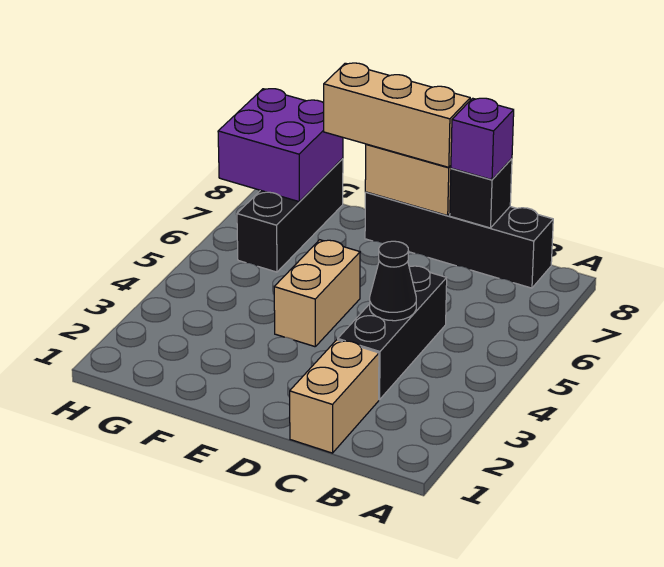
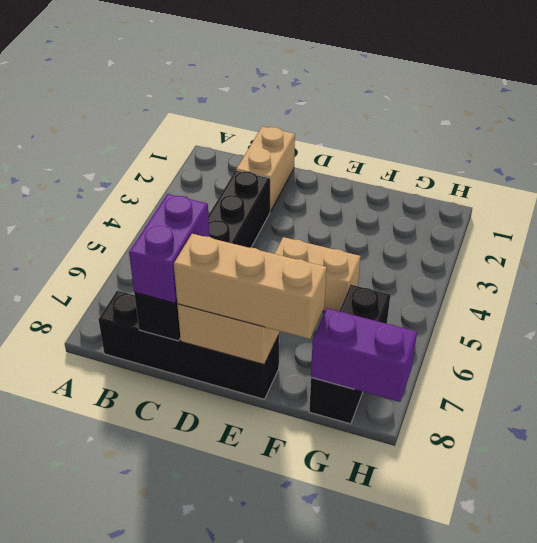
black 1x1 cone [370,241,416,321] -> none
purple 1x1 brick [451,98,514,180] -> purple 1x2 brick [129,194,210,303]
tan 1x2 brick [274,240,360,347] -> tan 1x2 brick turned to [275,237,361,312]
purple 2x2 brick [218,89,343,202] -> purple 1x2 brick [311,308,417,402]

